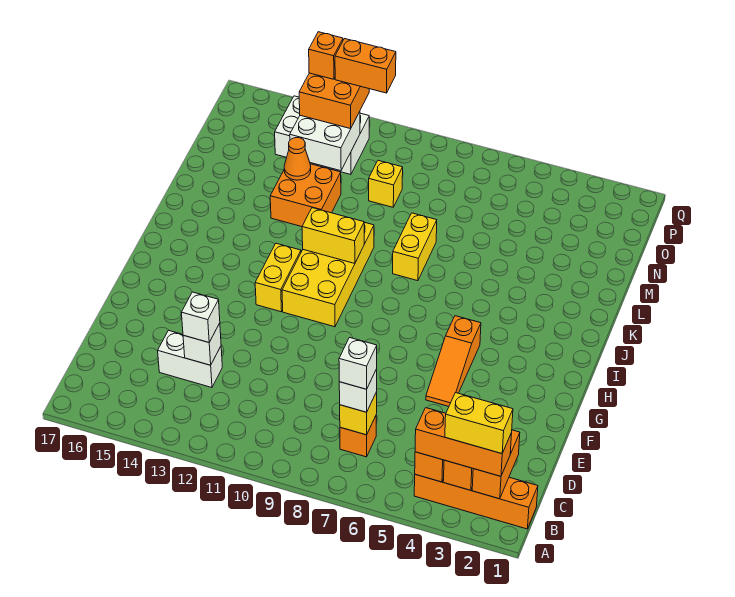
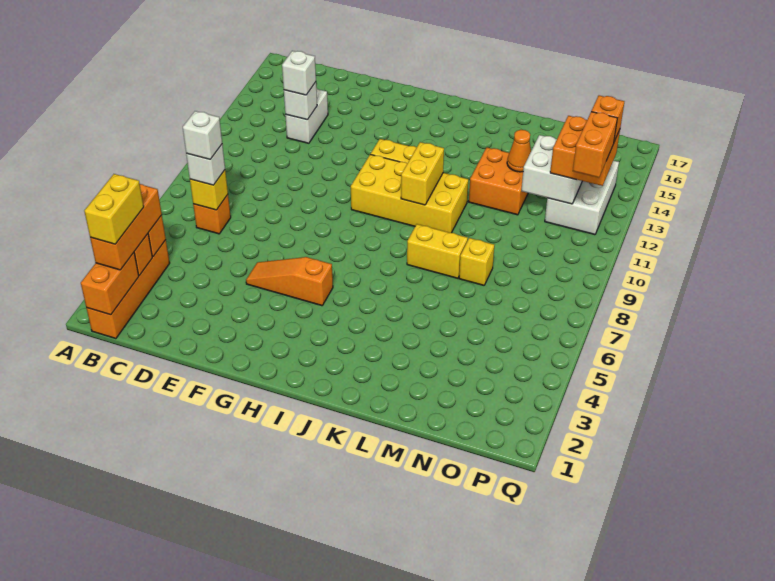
orange 1x2 brick [472,430,520,499] -> orange 1x2 brick turned to [81,253,139,315]
yellow 1x1 brick [369,160,403,207] -> yellow 1x1 brick moved to [459,238,494,285]

